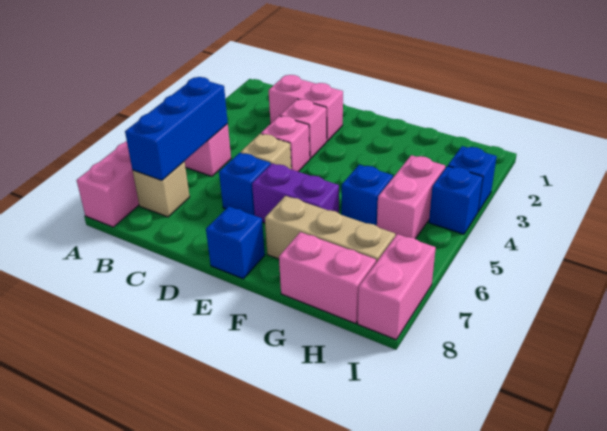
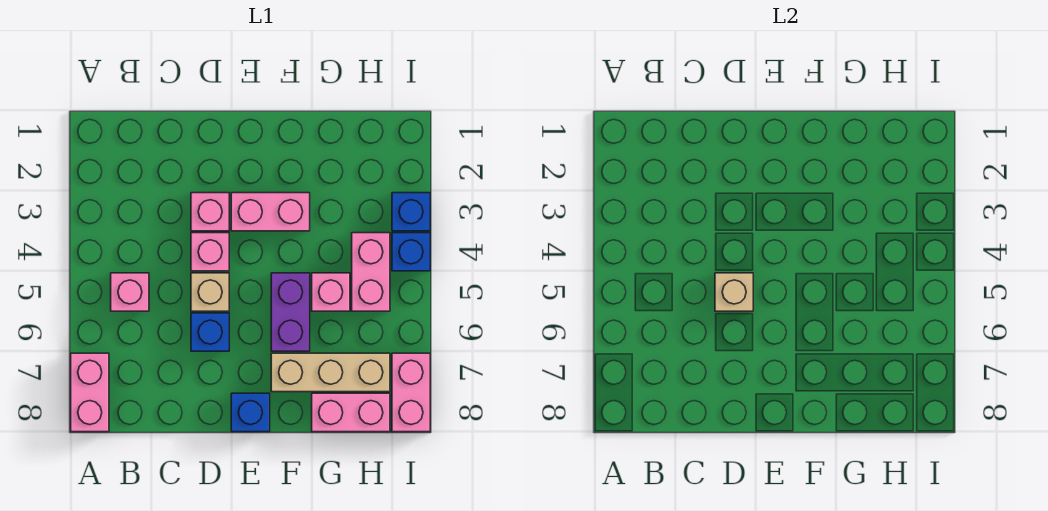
blue 1x3 brick [125,77,228,180] -> none
tan 1x1 brick [133,162,190,217] -> tan 1x1 brick moved to [715,273,753,311]
pink 1x2 brick [269,75,343,141] -> pink 1x2 brick moved to [231,193,310,231]
purple 1x2 brick [252,163,339,223] -> purple 1x2 brick turned to [271,273,310,351]
blue 1x1 brick [341,165,393,226] -> pink 1x1 brick [312,273,350,311]

